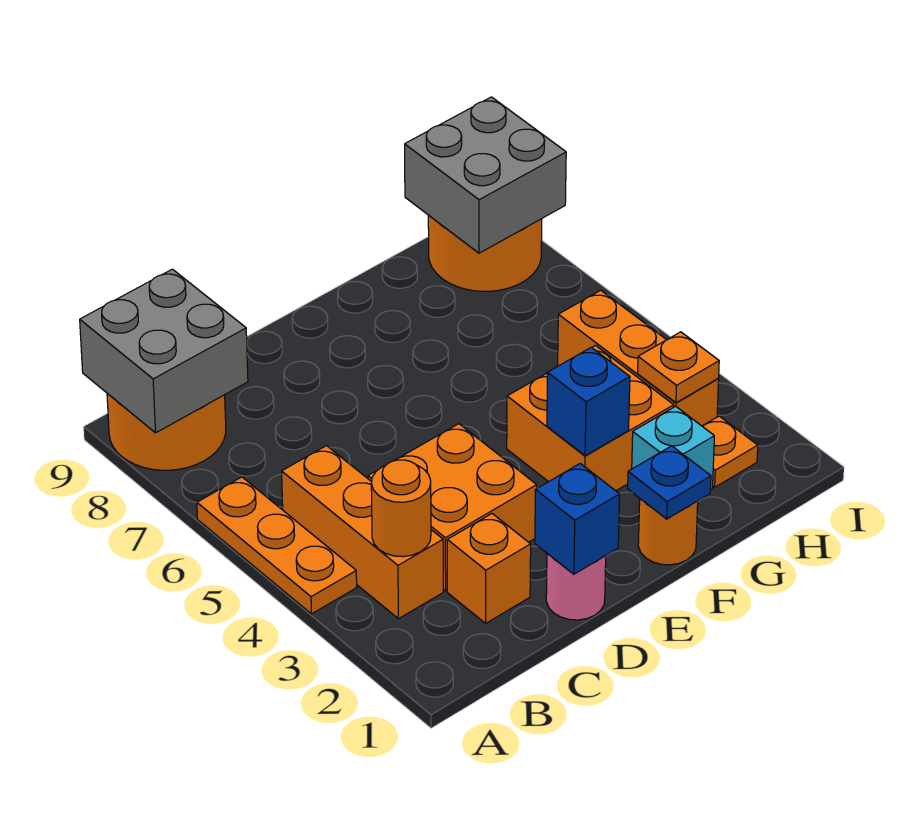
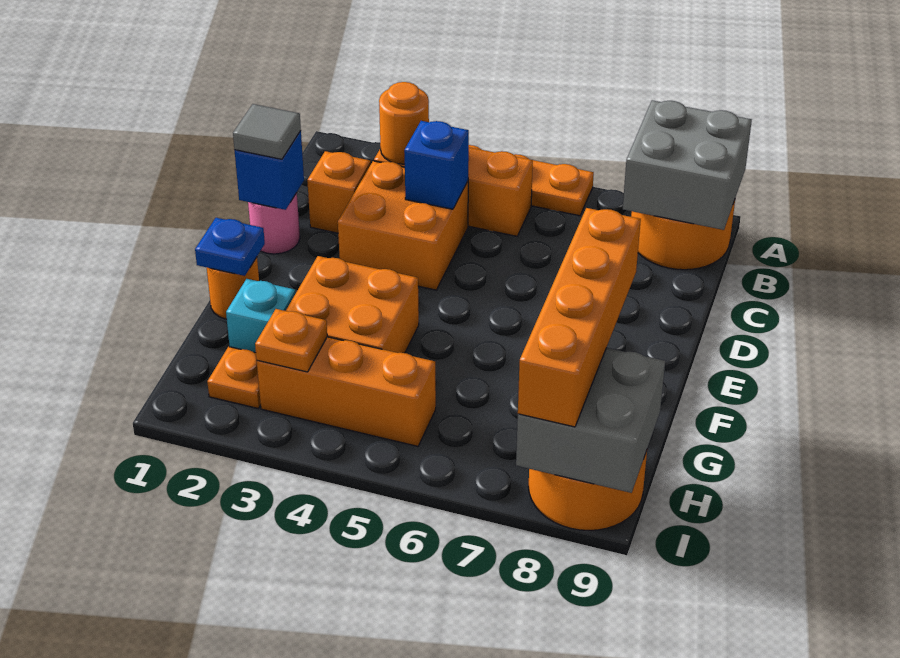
none -> grey 1x1 tile [233,104,301,159]
blue 1x1 brick [547,347,630,456] -> blue 1x1 brick moved to [404,121,469,209]
none -> orange 1x4 brick [518,208,641,427]

